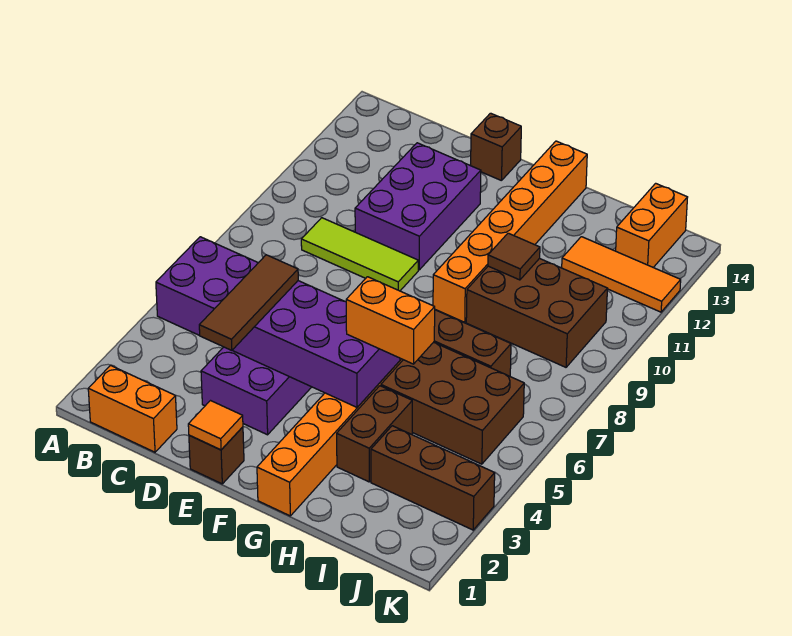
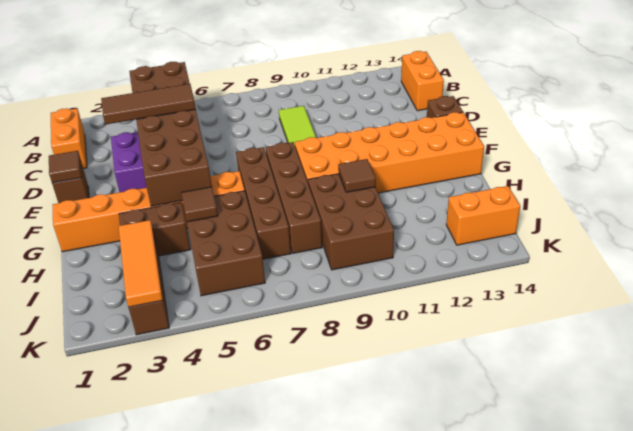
purple 2x6 brick [156,237,400,407] -> brown 2x6 brick [129,62,212,206]
purple 2x3 brick [355,143,481,270] -> none
orange 1x1 tile [188,401,243,450] -> brown 1x1 tile [49,151,82,183]
none -> brown 1x4 brick [266,142,322,253]
orange 1x2 brick [346,277,435,364] -> orange 1x2 brick moved to [401,51,444,111]
orange 1x6 brick [433,141,587,322] -> orange 2x6 brick [295,112,484,193]
none -> brown 1x1 tile [182,187,218,222]
orange 1x3 tile [562,237,681,312] -> orange 1x3 tile moved to [119,220,163,307]

